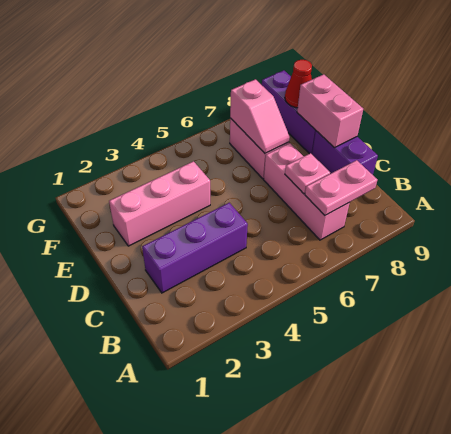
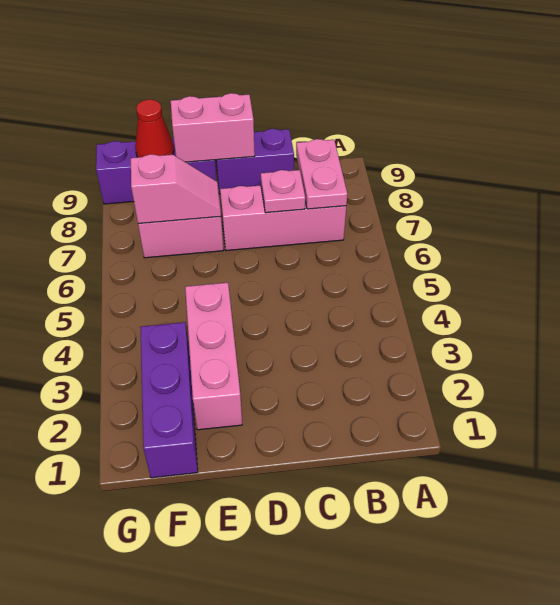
purple 1x3 brick [142,203,248,293] -> purple 1x3 brick moved to [140,322,198,478]

